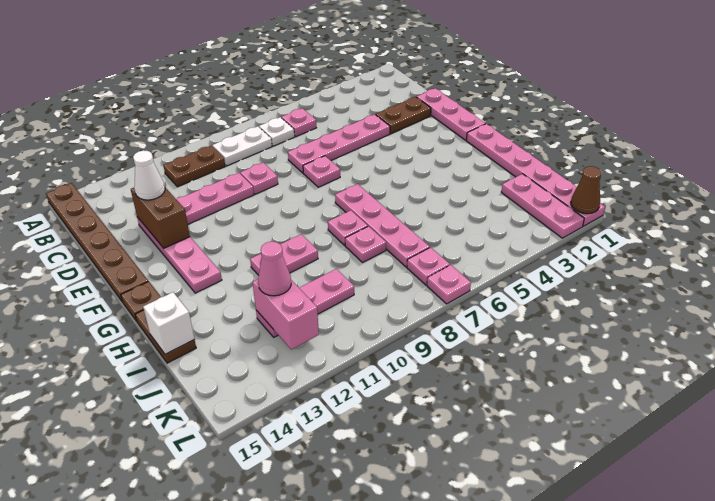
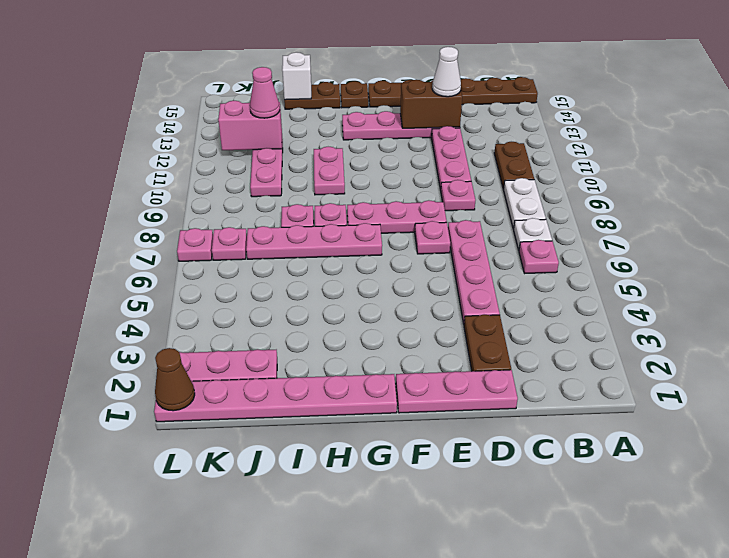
none -> pink 1x3 plate [347,200,447,233]

